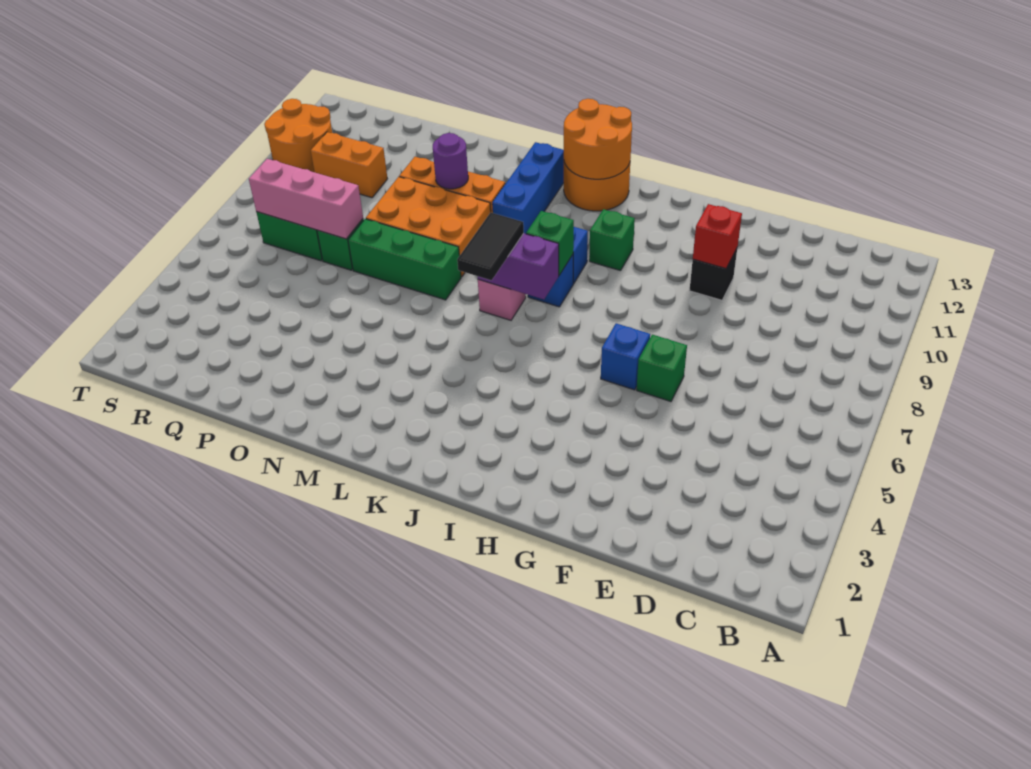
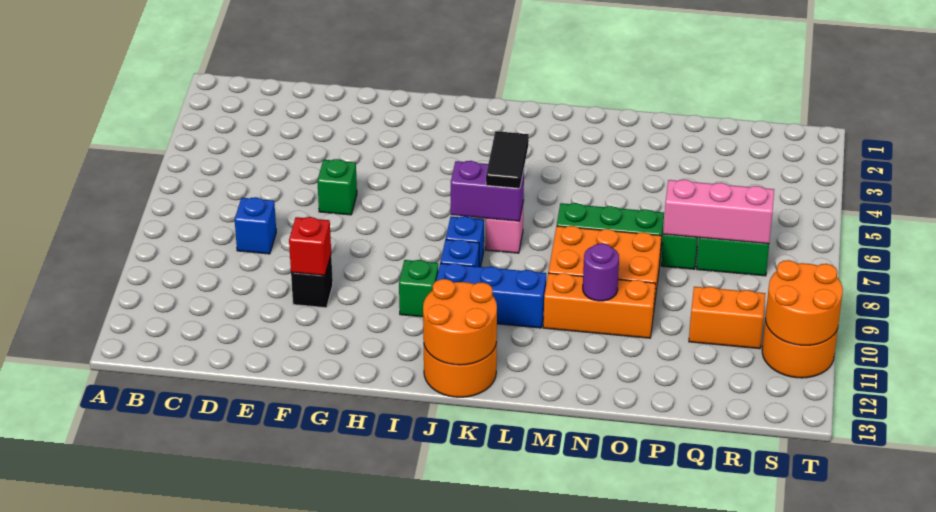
blue 1x1 brick [601,323,650,390] -> blue 1x1 brick moved to [235,197,276,254]
green 1x1 brick [526,211,574,275] -> none
blue 1x3 brick [492,142,564,234] -> blue 1x3 brick turned to [436,263,546,328]
none -> orange 2x2 round brick [766,260,843,345]

